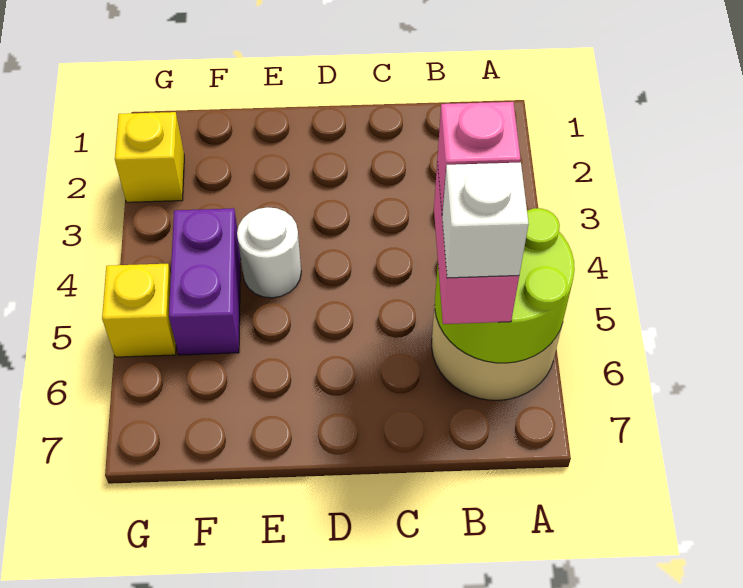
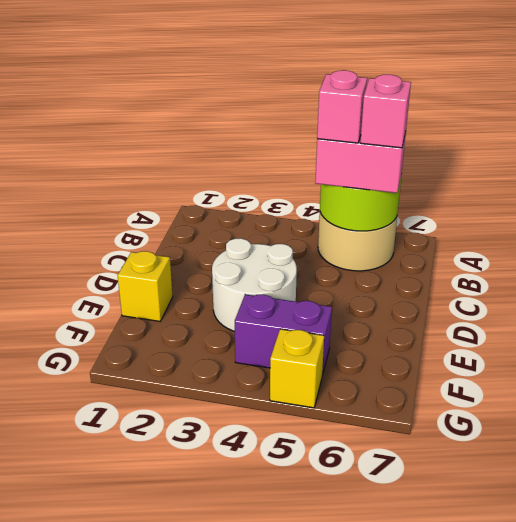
white 1x1 brick [442,162,529,278] -> pink 1x1 brick [360,75,411,148]
white 1x1 round brick [237,207,301,298] -> white 2x2 round brick [212,238,297,331]
yellow 1x1 brick [115,112,184,202] -> yellow 1x1 brick moved to [118,251,173,321]

